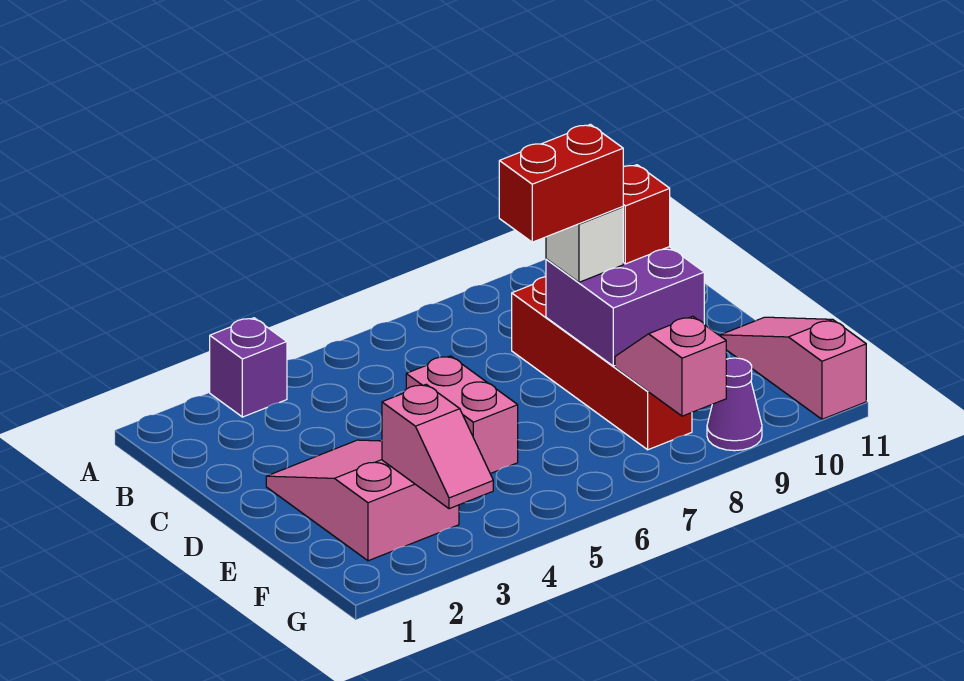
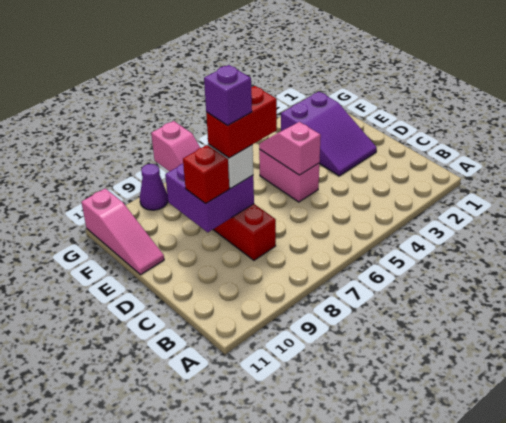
purple 1x1 brick [210,318,287,417] -> purple 1x1 brick moved to [204,65,252,125]
pink 2x3 slope [266,440,459,561] -> purple 2x3 slope [281,92,377,176]
pink 1x2 slope [382,384,493,509] -> pink 1x2 slope moved to [259,122,321,175]

